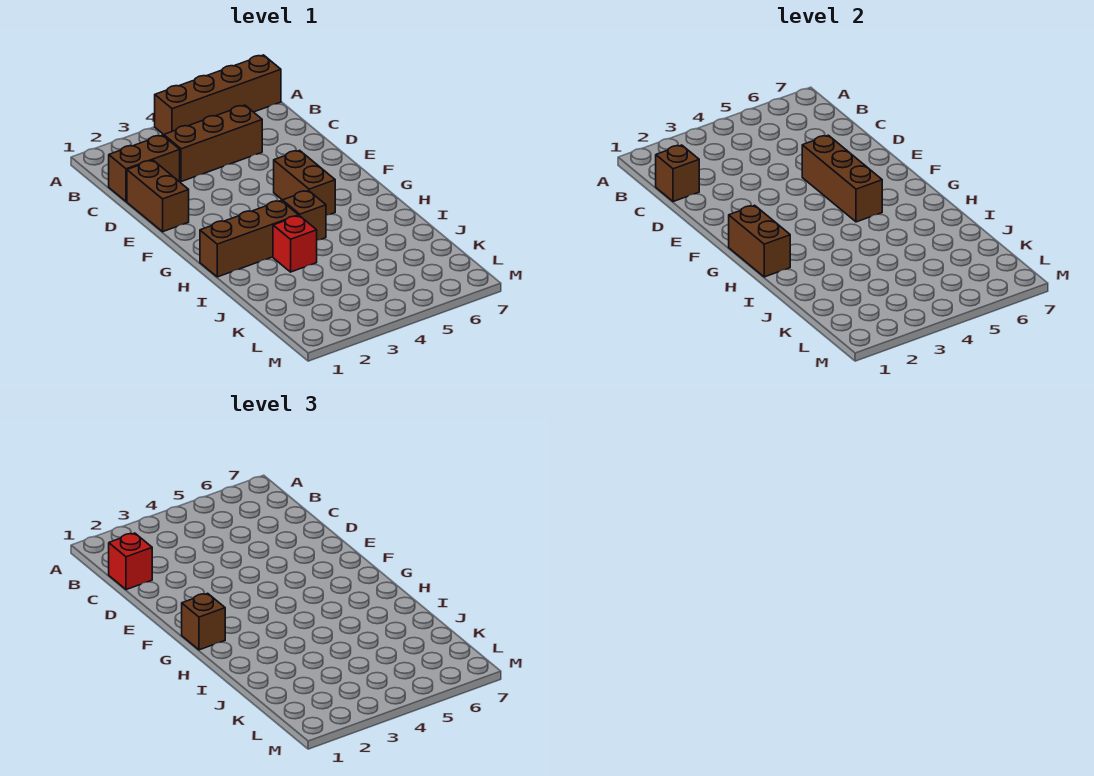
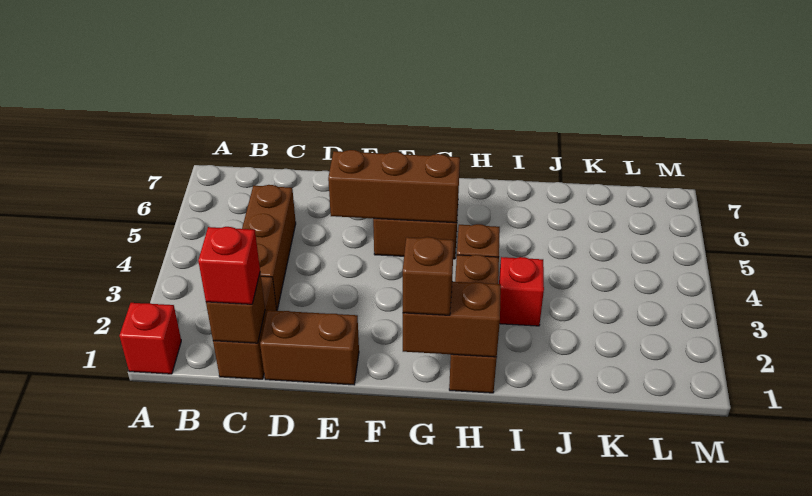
none -> red 1x1 brick [120,303,181,374]
brown 1x4 brick [155,55,281,134] -> none

